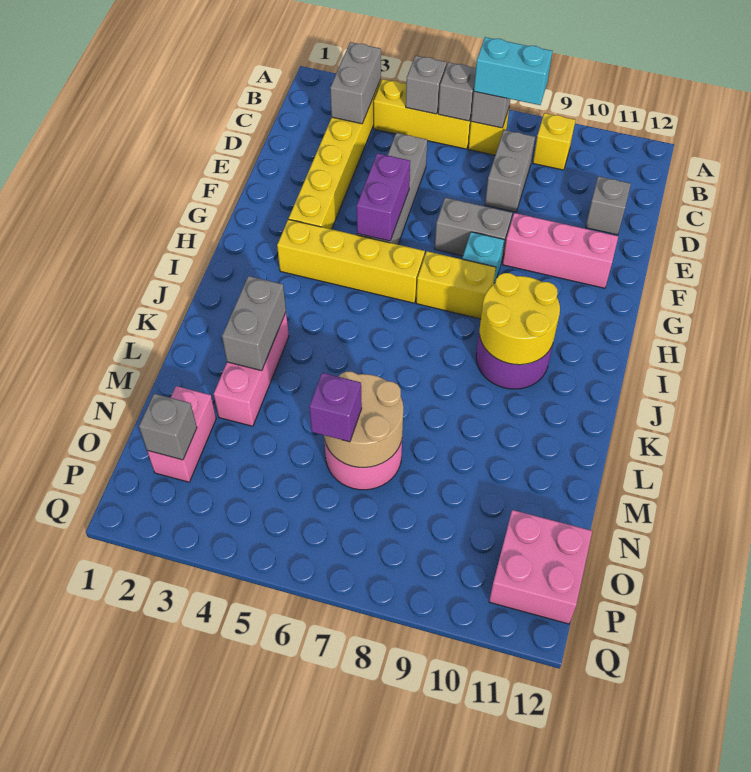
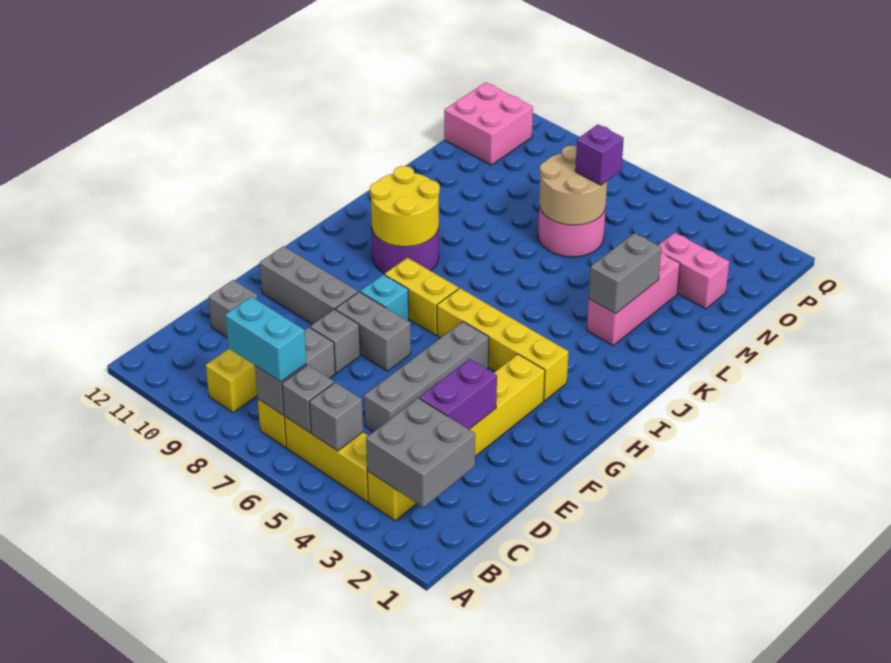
grey 1x2 brick [330,42,381,124] -> grey 2x2 brick [366,398,475,507]
purple 1x2 brick [357,153,410,241] -> purple 1x2 brick moved to [420,359,497,430]
pink 1x3 brick [503,213,618,288] -> grey 1x3 brick [260,246,358,324]
pink 1x2 brick [147,386,216,482] -> pink 1x2 brick turned to [658,233,729,309]
grey 1x1 brick [139,394,197,460] -> grey 1x1 brick moved to [310,309,360,373]

